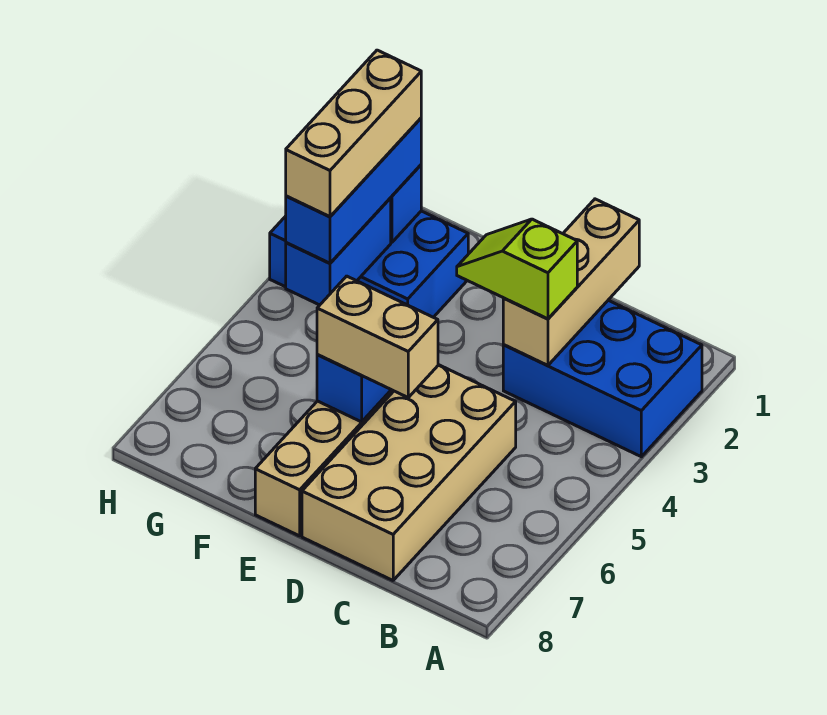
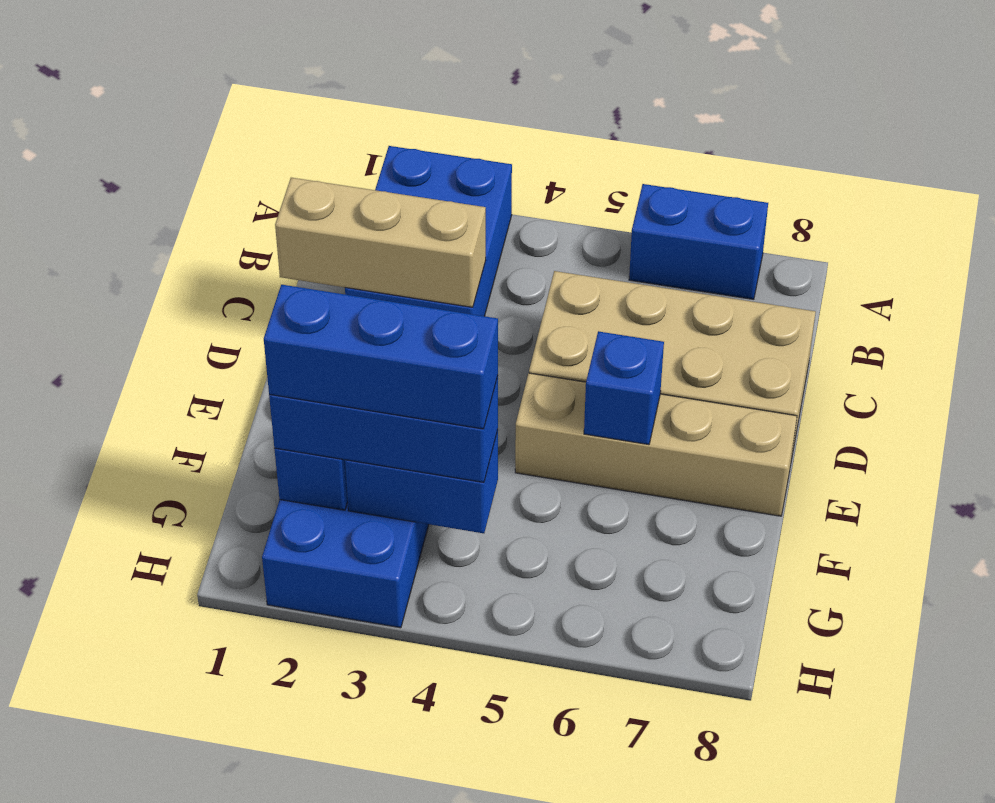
none -> blue 1x2 brick [629,184,768,299]
lime 1x2 slope [457,219,577,319] -> none
tan 1x2 brick [317,276,438,397] -> none
tan 1x3 brick [286,50,421,217] -> blue 1x3 brick [264,285,498,429]

